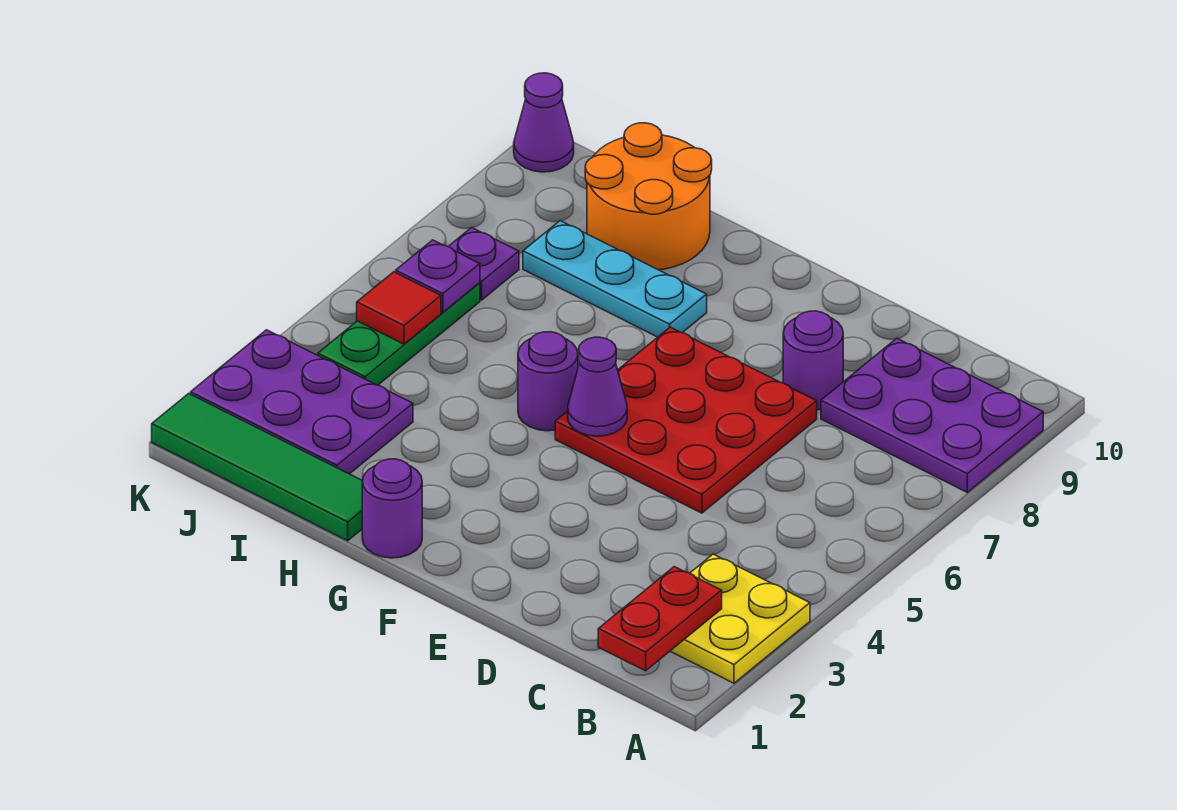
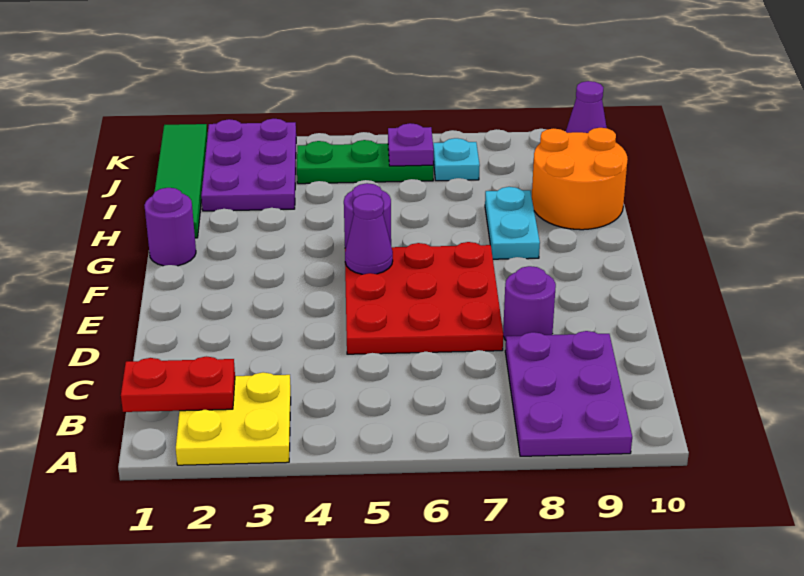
cyan 1x3 plate [523,221,707,337] -> cyan 1x2 plate [485,187,540,259]
red 1x1 tile [357,272,441,344] -> none
purple 1x1 plate [448,228,519,300] -> cyan 1x1 plate [433,138,480,181]

